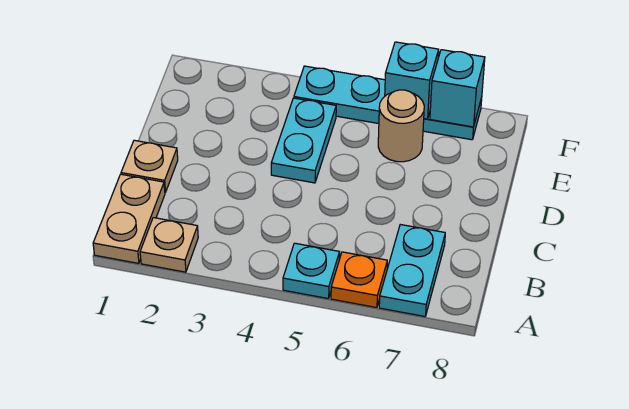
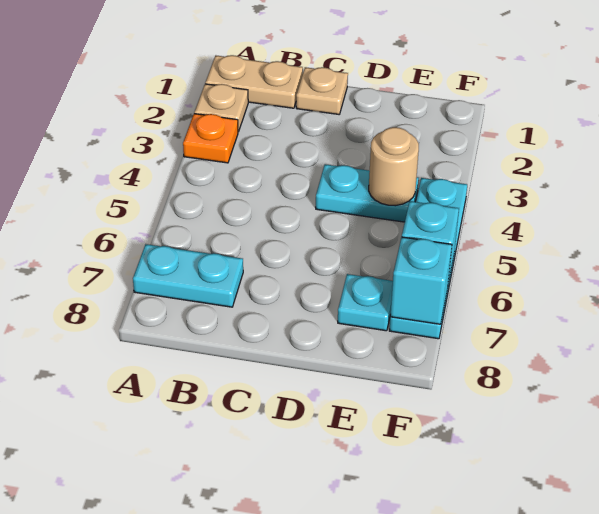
cyan 1x1 plate [283,243,340,299] -> cyan 1x1 plate moved to [338,274,393,331]
orange 1x1 plate [331,252,387,308] -> orange 1x1 plate moved to [183,114,238,163]
tan 1x1 round brick [378,90,424,162] -> tan 1x1 round brick moved to [369,127,419,206]

